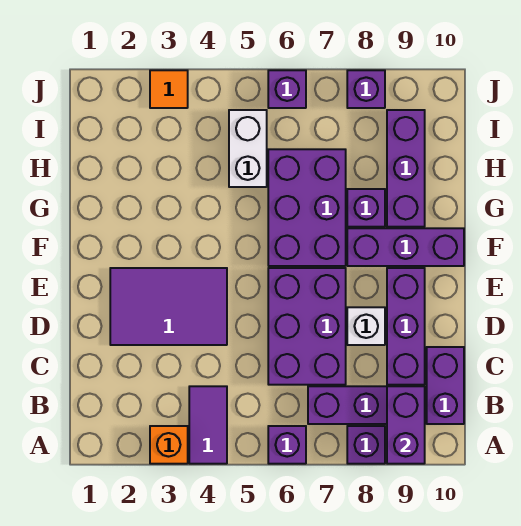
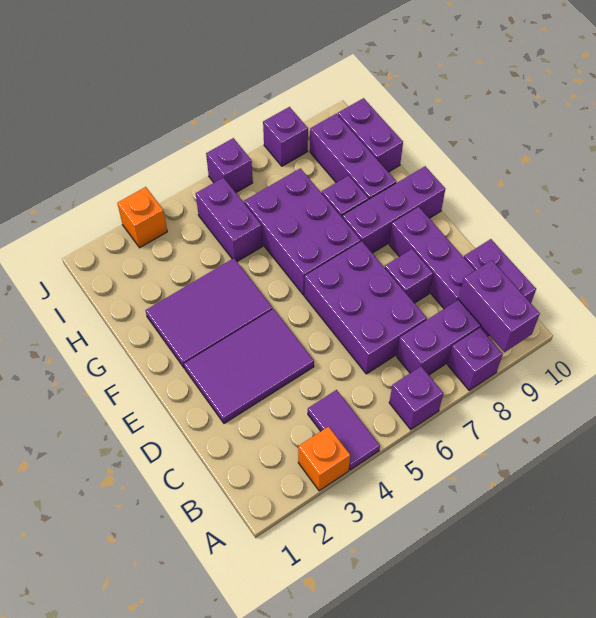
white 1x1 brick [347,307,385,345] -> purple 1x1 brick [385,249,433,303]
none -> purple 2x3 tile [146,258,273,368]
white 1x2 brick [229,110,267,187] -> purple 1x2 brick [196,178,263,261]
none -> purple 1x2 brick [338,98,403,172]
orange 1x1 tile [150,70,188,108] -> orange 1x1 brick [117,187,167,248]

